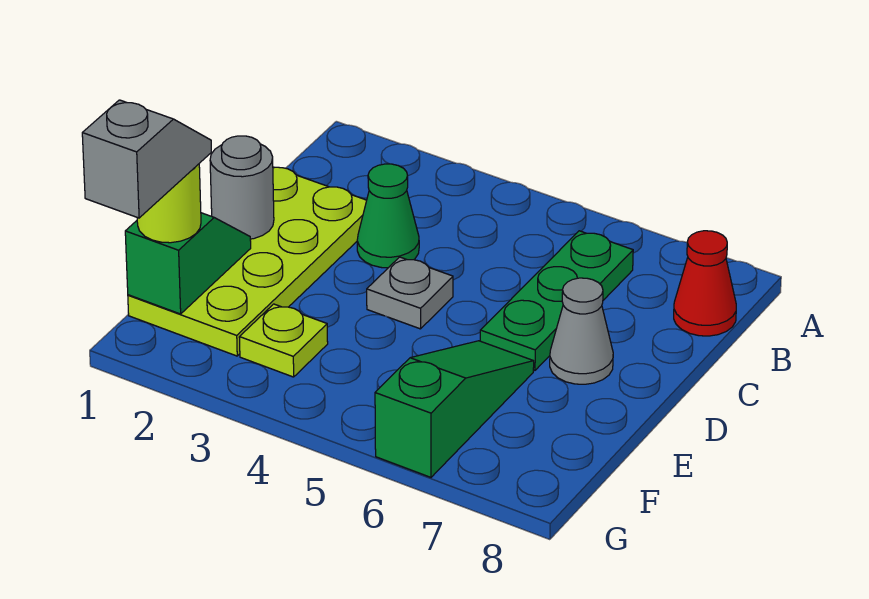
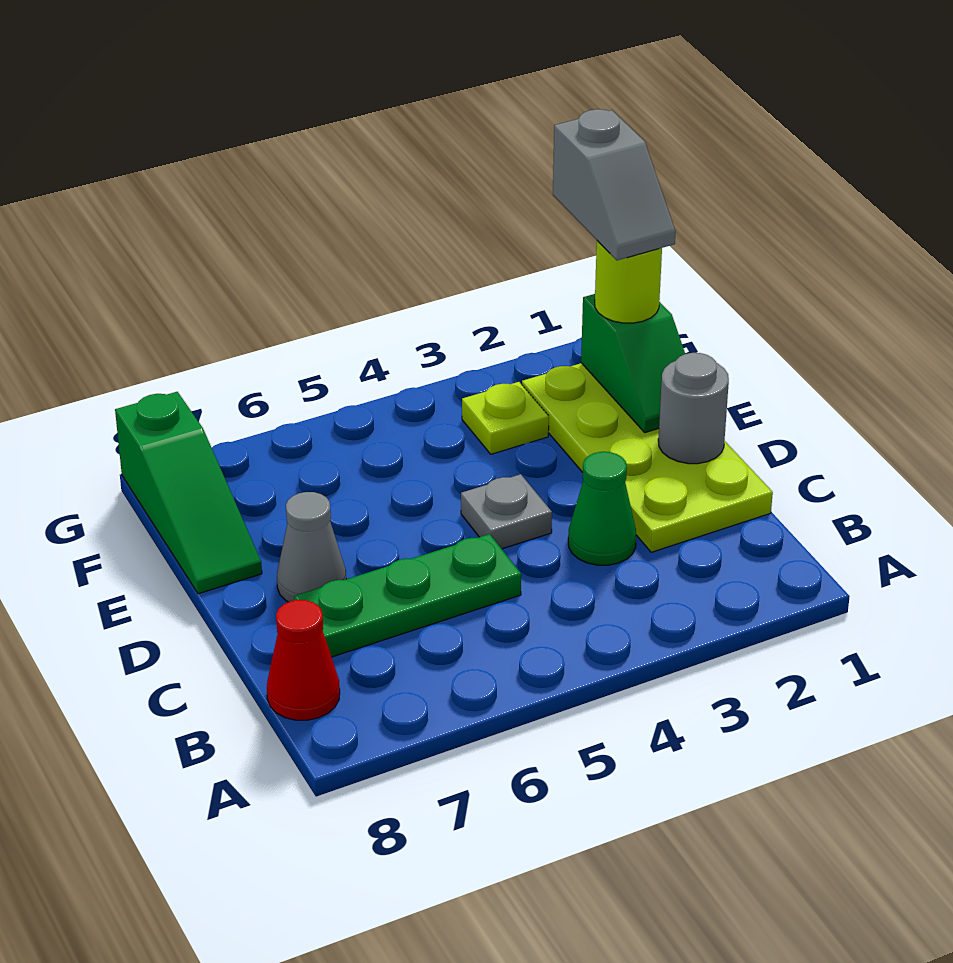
green 1x3 plate [480,231,633,370] -> green 1x3 plate turned to [294,534,521,657]
green 1x3 slope [375,341,534,477] -> green 1x3 slope moved to [115,392,262,594]

